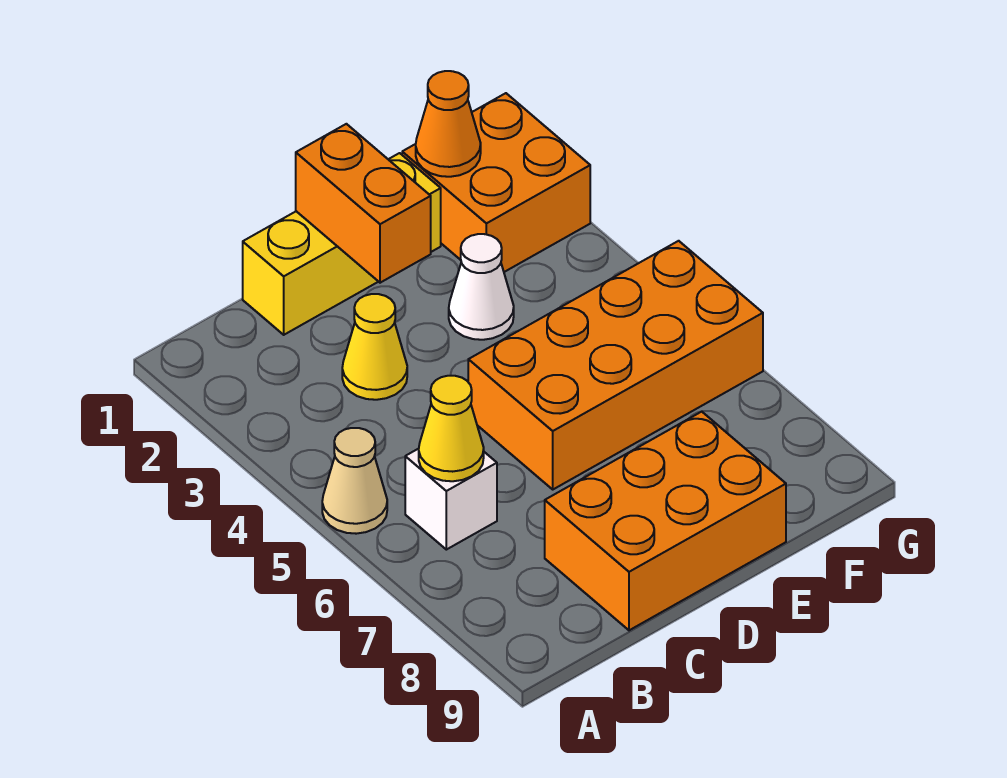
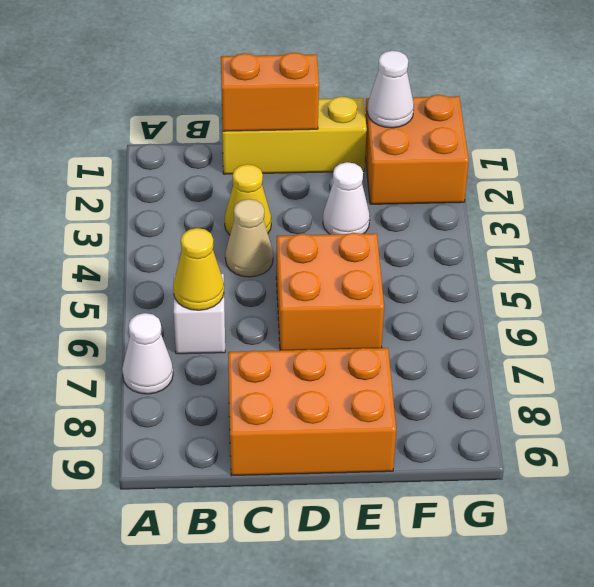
tan 1x1 cone [322,428,387,534] -> tan 1x1 cone moved to [225,199,273,277]
none -> white 1x1 cone [122,313,173,394]
orange 1x2 brick [296,124,431,283] -> orange 1x2 brick turned to [221,52,319,131]
orange 2x4 brick [468,241,763,489] -> orange 2x2 brick [276,233,384,351]
orange 1x1 cone [416,71,481,177] -> white 1x1 cone [367,51,414,128]

